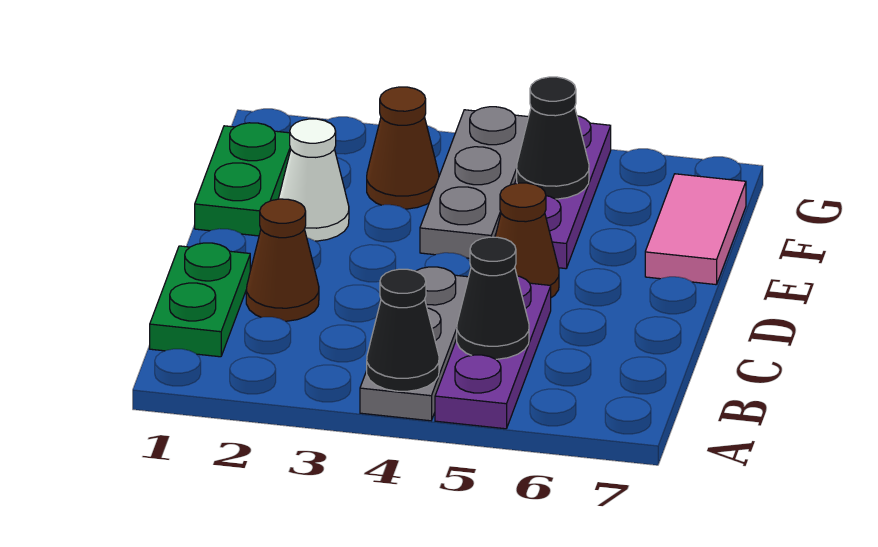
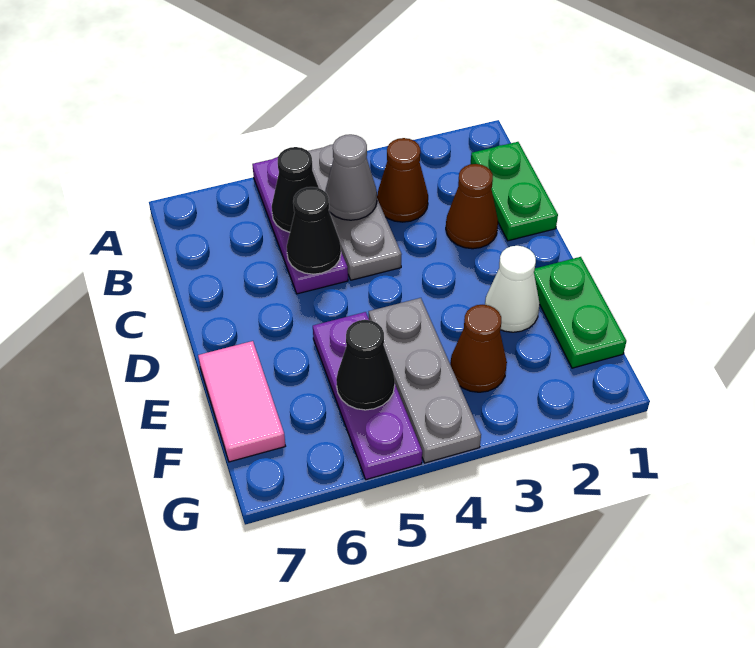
black 1x1 cone [367,269,439,391] -> black 1x1 cone moved to [287,187,341,274]
none -> grey 1x1 cone [325,134,377,220]
brown 1x1 cone [495,183,559,298] -> brown 1x1 cone moved to [377,138,428,222]

